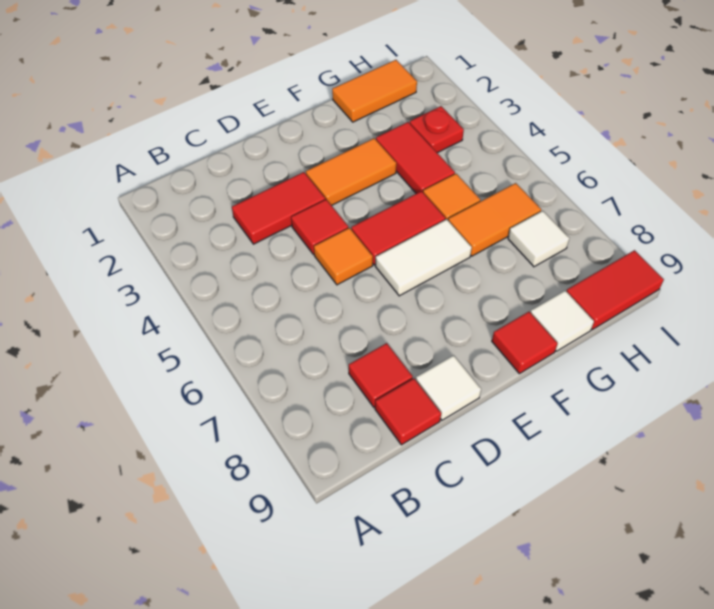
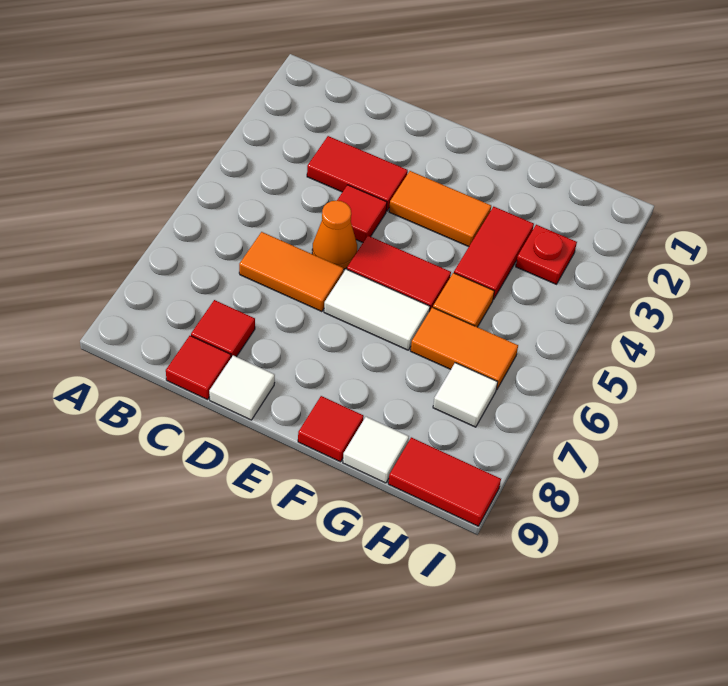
orange 1x1 tile [314,228,373,285] -> orange 1x1 cone [312,200,357,269]
orange 1x2 tile [332,60,417,122] -> orange 1x2 tile moved to [239,232,344,312]

